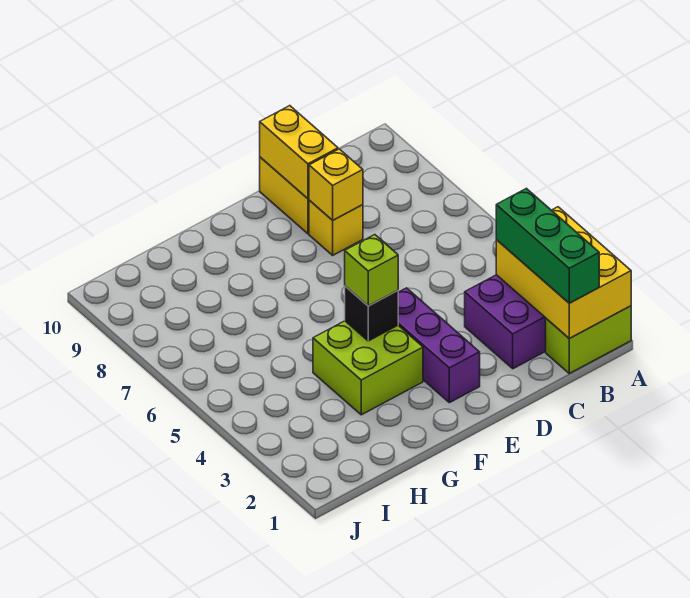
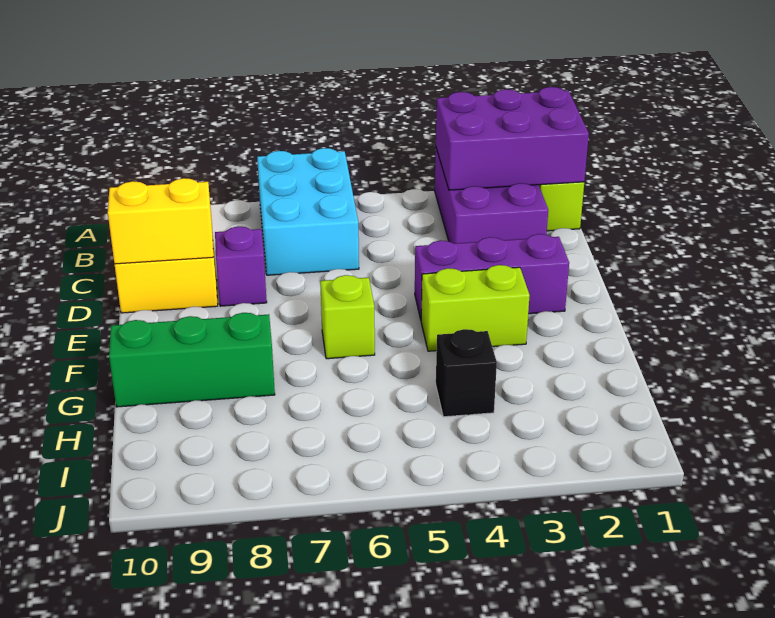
yellow 2x3 brick [496,207,631,338] -> purple 2x3 brick [436,87,589,190]
none -> cyan 2x3 brick [257,148,359,275]
green 1x3 brick [496,188,599,303] -> green 1x3 brick moved to [109,313,275,407]
yellow 1x1 brick [309,200,363,255] -> purple 1x1 brick [215,226,267,306]
yellow 1x1 brick [309,149,363,220] -> none
lime 2x2 brick [313,321,423,415] -> lime 1x2 brick [421,265,530,351]
black 1x1 brick [345,286,398,341] -> black 1x1 brick moved to [436,329,497,417]
lime 1x1 brick [345,235,398,306] -> lime 1x1 brick moved to [320,275,375,359]

